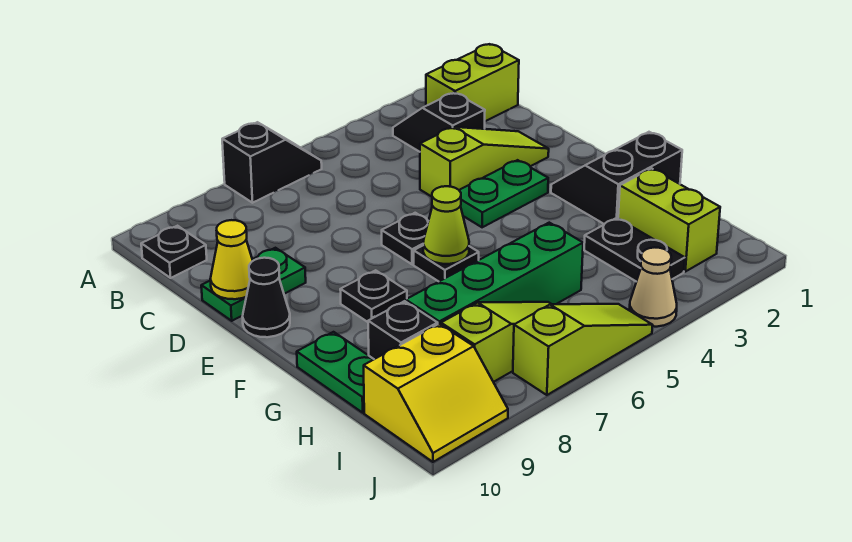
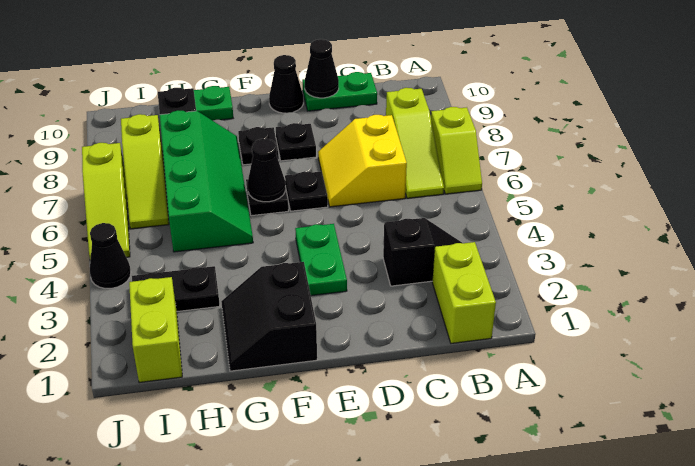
black 1x2 slope [222,122,322,203] -> lime 1x2 slope [431,107,482,194]
black 1x1 plate [141,226,207,278] -> black 1x1 plate moved to [276,123,316,161]
lime 1x3 slope [420,127,549,197] -> lime 1x3 slope moved to [386,88,444,198]
green 1x2 plate [201,248,306,321] -> green 1x2 plate turned to [302,72,377,111]
yellow 1x1 cone [210,220,253,299] -> black 1x1 cone [305,39,339,98]
black 2x2 slope [551,132,682,224] -> black 2x2 slope turned to [221,262,317,371]
lime 1x1 cone [423,186,469,264] -> black 1x1 cone [248,139,286,202]
lime 1x2 brick [618,168,720,272] -> lime 1x2 brick turned to [129,277,182,383]
yellow 2x2 slope [364,324,508,462] -> yellow 2x2 slope moved to [318,115,407,207]
tan 1x1 cone [630,247,677,327] -> black 1x1 cone [90,223,131,289]

